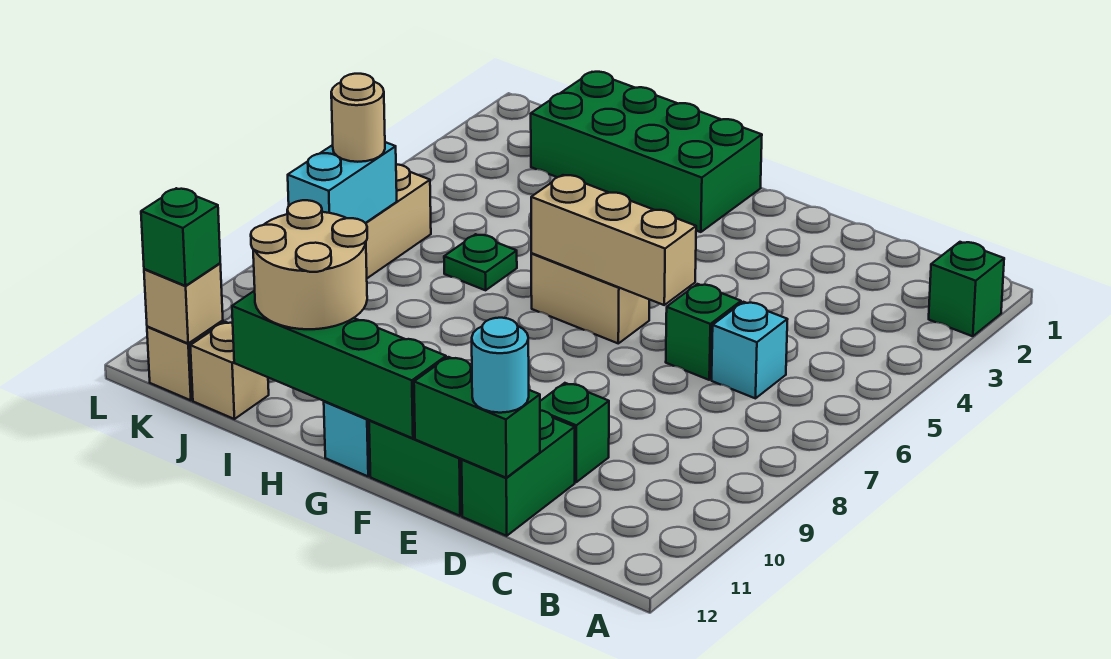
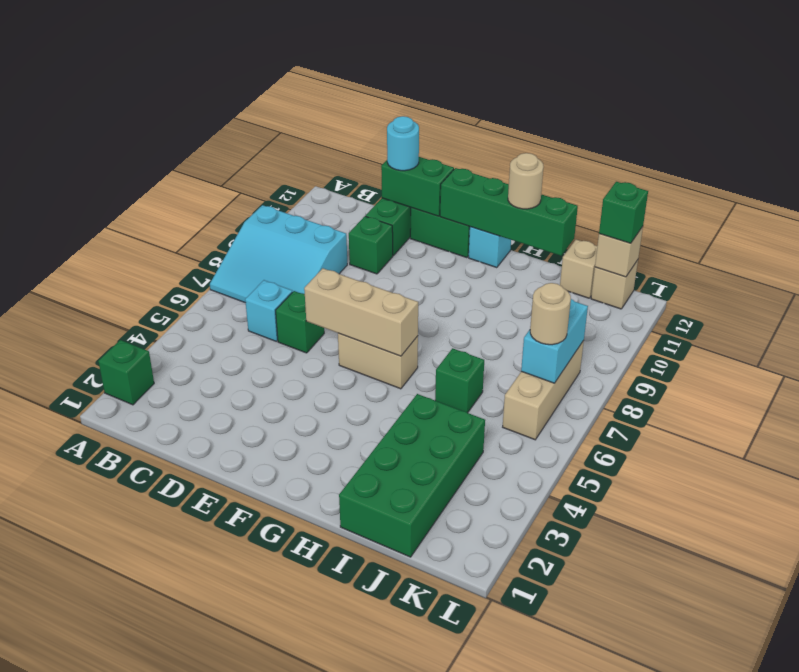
none -> cyan 3x3 slope [210,205,347,303]
green 2x4 brick [531,72,762,232] -> green 2x4 brick turned to [339,394,485,557]
tan 2x2 round brick [251,200,367,329] -> tan 1x1 round brick [508,153,544,209]
green 1x1 plate [444,234,517,290] -> green 1x1 brick [435,348,484,413]

